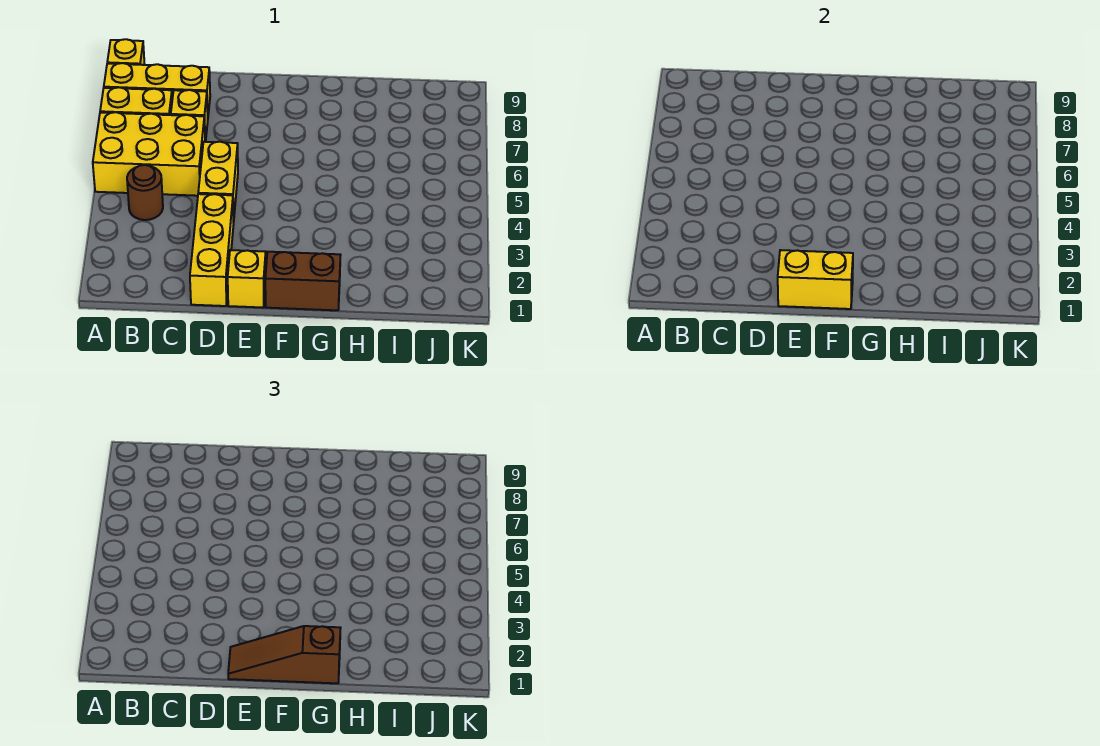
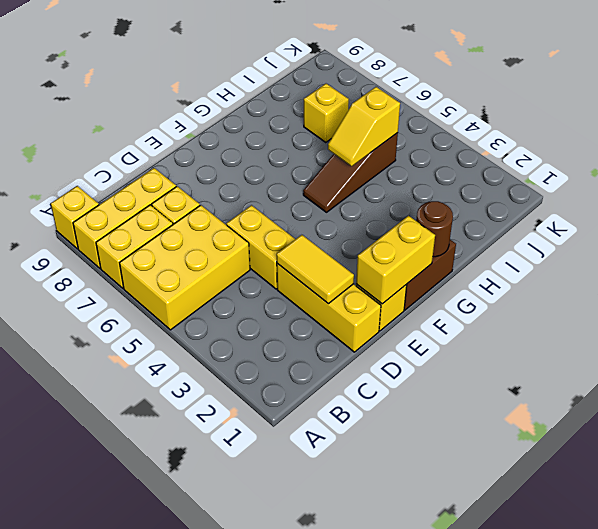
brown 1x1 round brick [127,165,163,220] -> brown 1x1 round brick moved to [416,201,453,257]
none -> yellow 1x2 tile [277,235,354,304]
brown 1x3 slope [228,626,341,683] -> brown 1x3 slope moved to [303,133,398,212]
none -> yellow 1x2 slope [328,87,400,166]
none -> yellow 1x1 brick [304,84,349,142]

